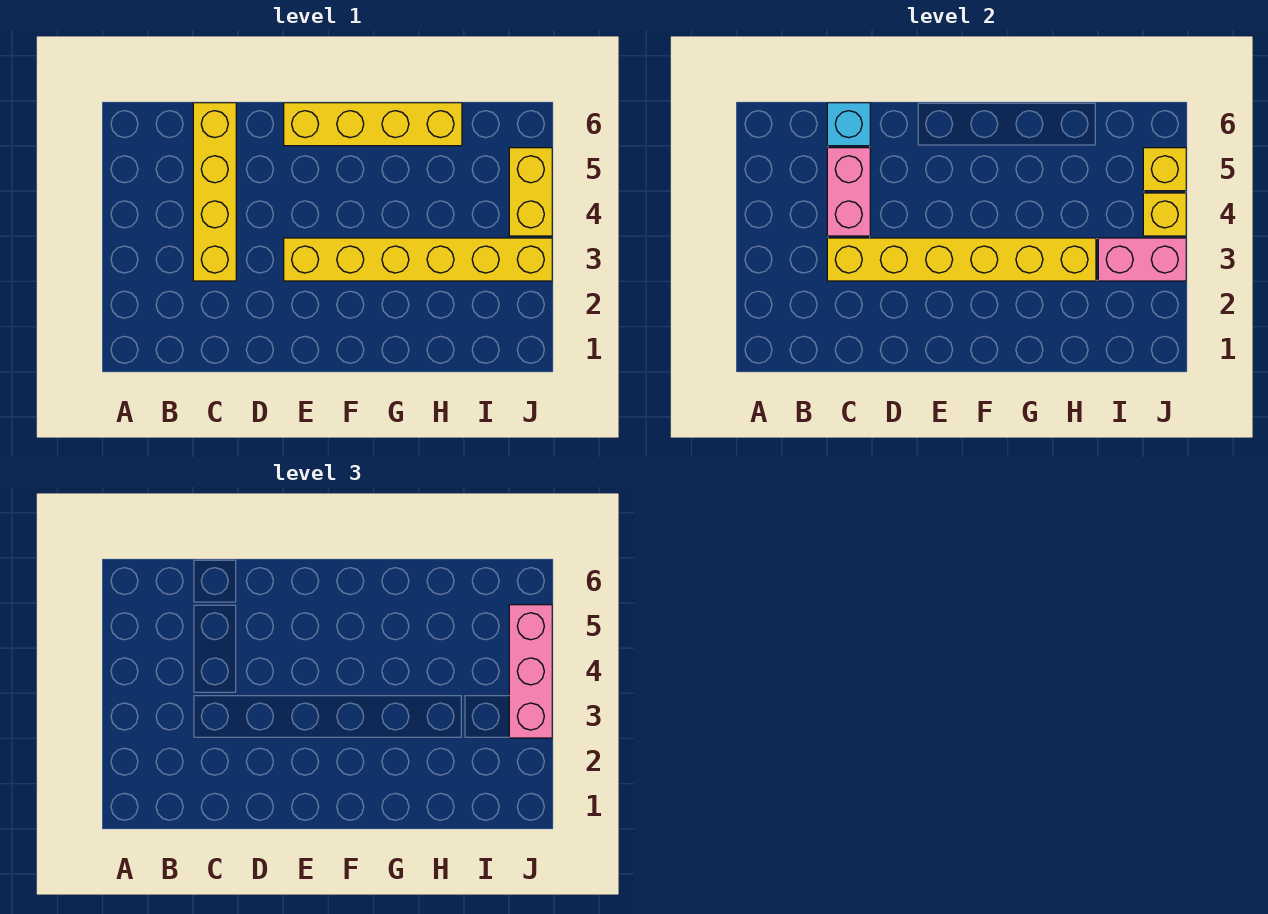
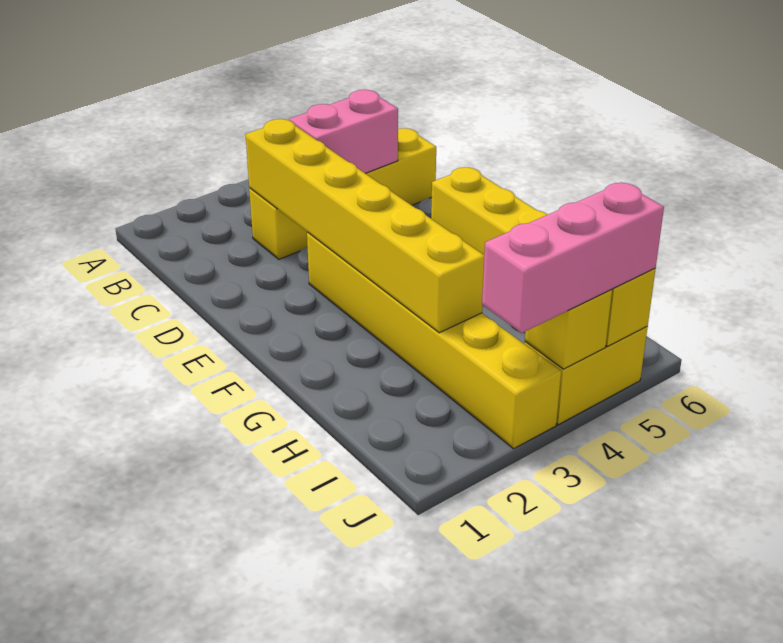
cyan 1x1 brick [827,103,870,146] -> none
pink 1x2 brick [1098,238,1186,281] -> none

